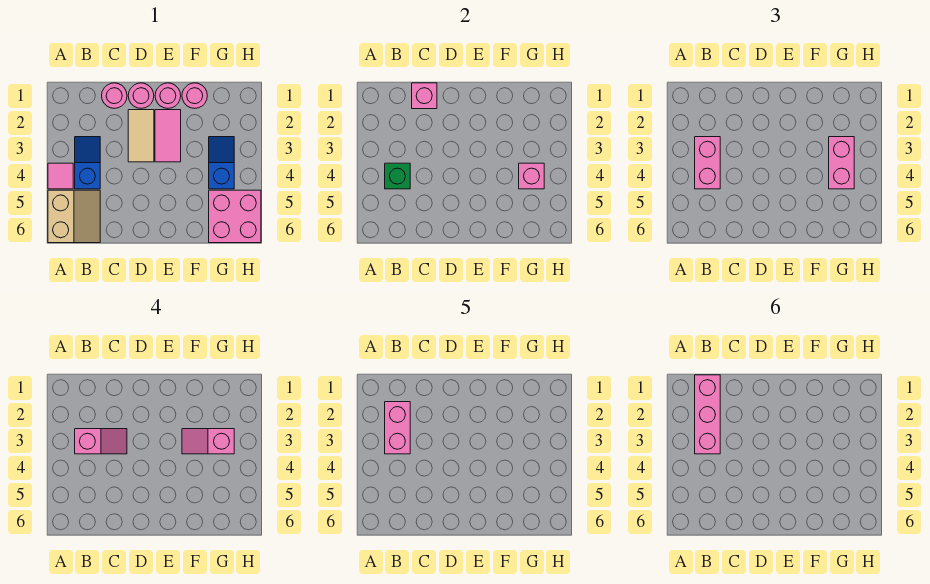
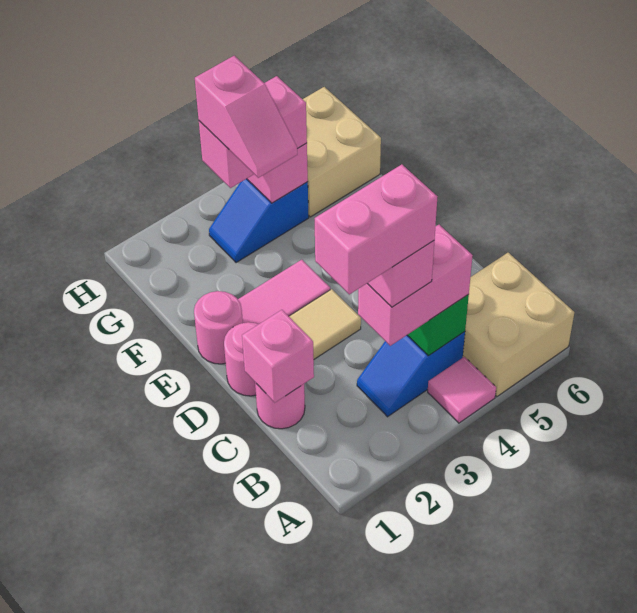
tan 2x2 slope [48,190,100,243] -> tan 2x2 brick [463,253,574,397]
pink 1x3 brick [695,375,720,454] -> none
pink 1x1 round brick [182,83,207,108] -> none
pink 2x2 brick [209,190,261,243] -> tan 2x2 brick [303,87,381,217]

